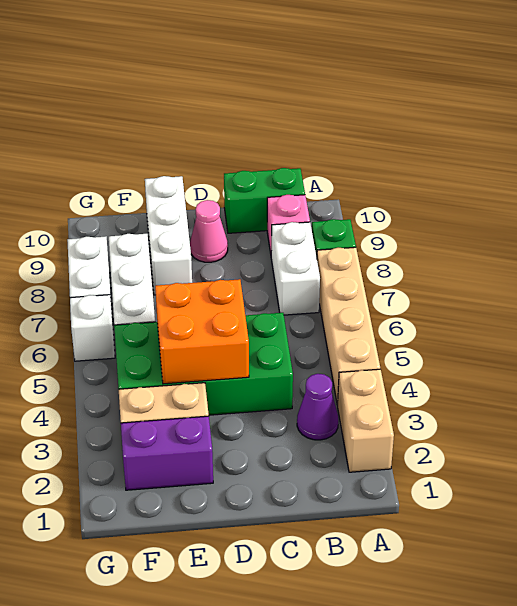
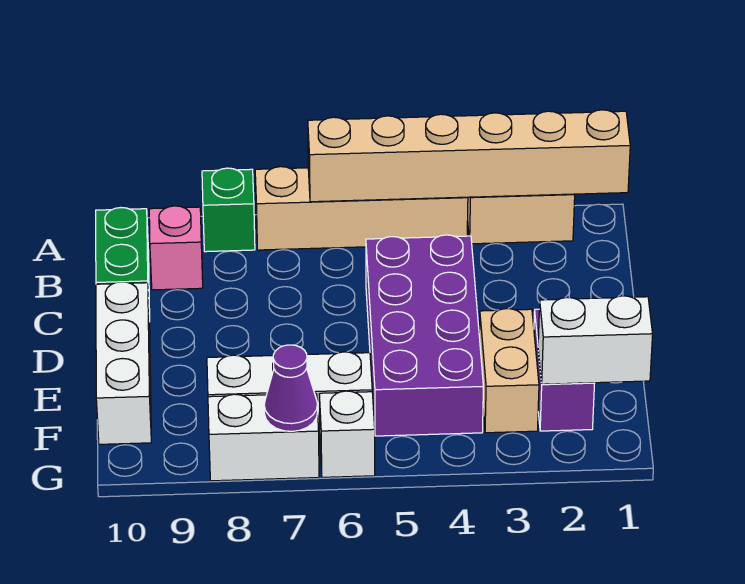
none -> tan 1x6 brick [308,110,630,202]
purple 1x1 cone [297,374,338,440] -> purple 1x1 cone moved to [264,345,318,431]
white 1x2 brick [271,222,320,315] -> white 1x2 brick moved to [538,296,653,384]
green 2x4 brick [114,313,293,415] -> purple 2x4 brick [366,235,483,436]
orange 2x2 brick [155,279,249,384] -> none
pink 1x1 cone [190,200,228,262] -> none
white 1x3 brick [145,176,192,295] -> white 1x3 brick turned to [96,282,151,444]

